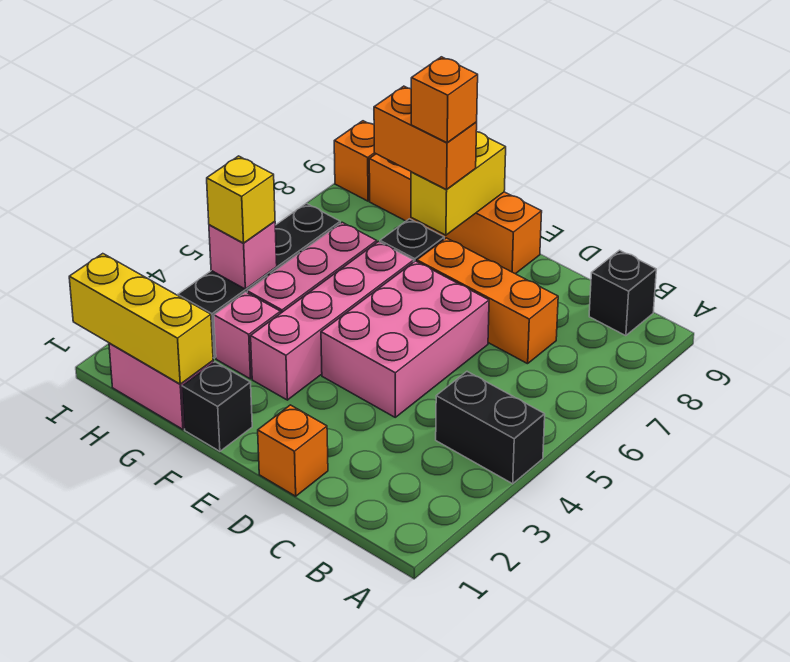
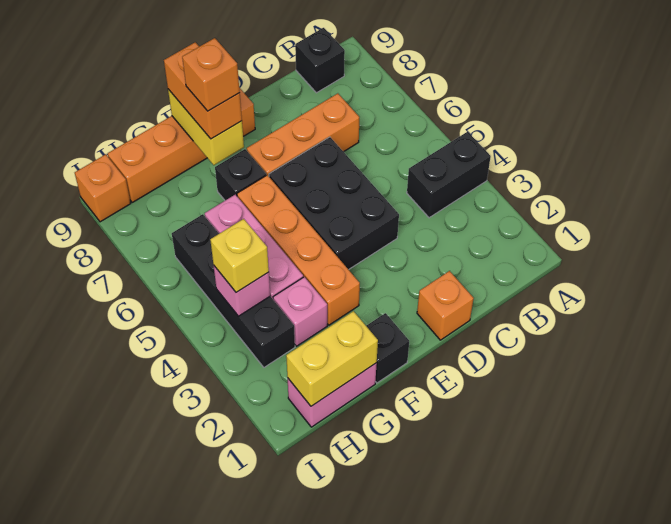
pink 2x3 brick [321,261,489,417] -> black 2x3 brick [269,137,399,270]
pink 1x4 brick [251,242,414,400] -> orange 1x4 brick [237,175,360,325]
orange 1x2 brick [374,86,477,190] -> orange 1x2 brick turned to [164,42,242,139]
yellow 1x3 brick [69,254,213,384] -> yellow 1x2 brick [286,311,378,406]

